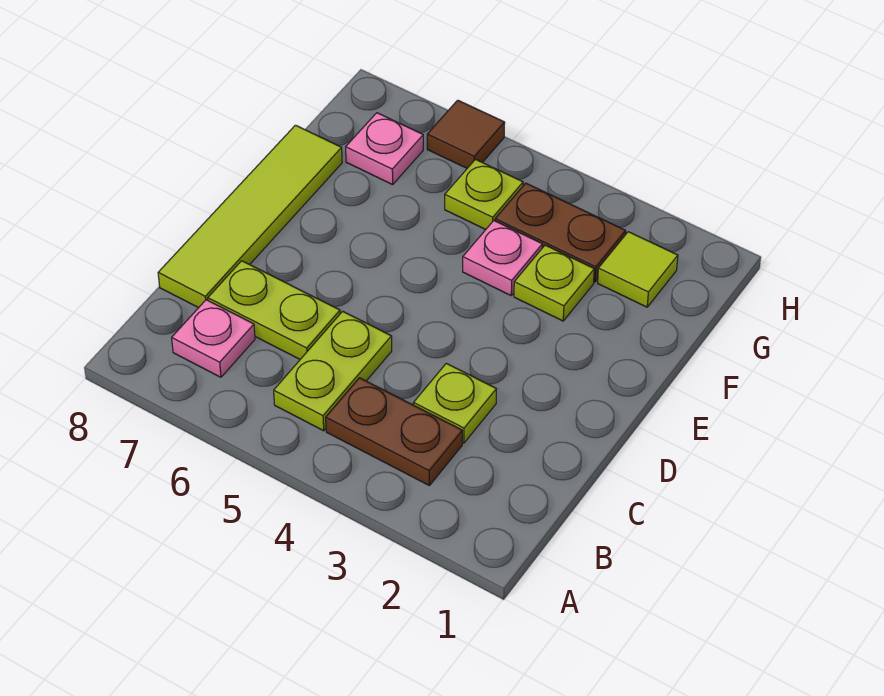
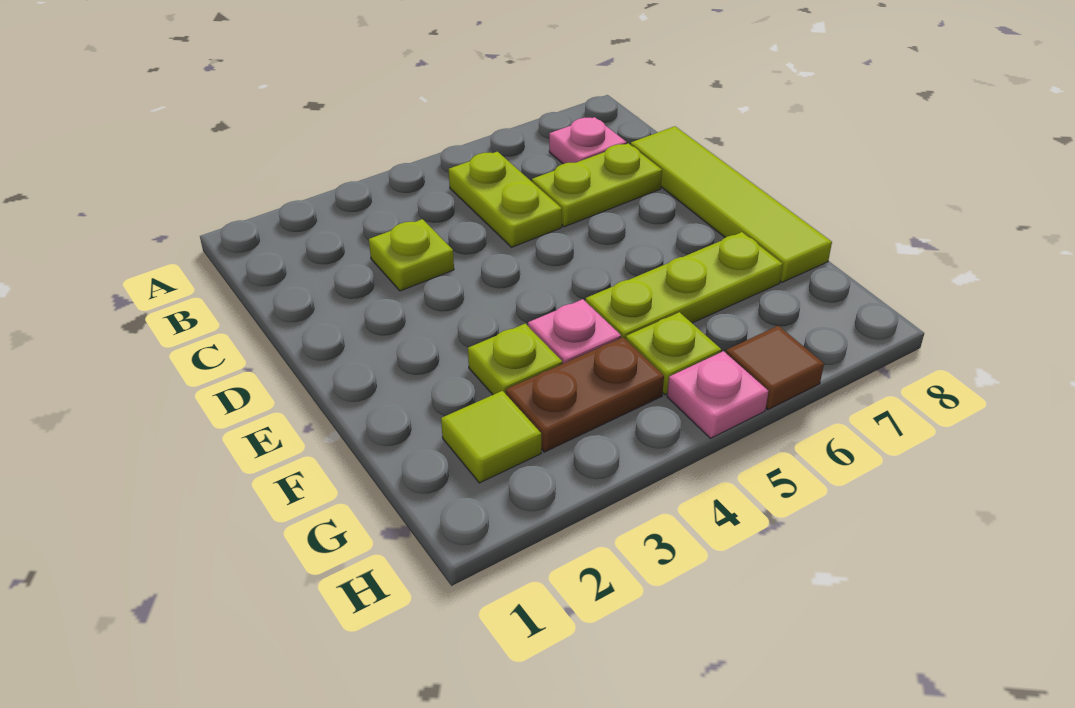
brown 1x2 plate [326,378,462,485] -> none
none -> lime 1x3 plate [586,232,783,339]
pink 1x1 plate [346,113,423,185] -> pink 1x1 plate moved to [667,351,768,438]

